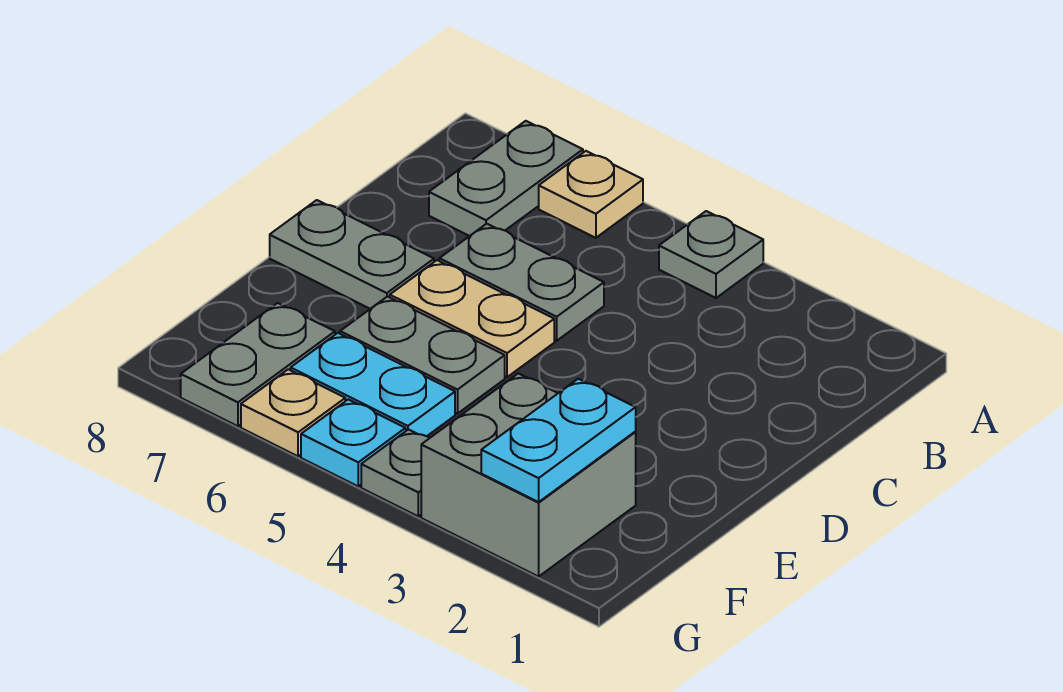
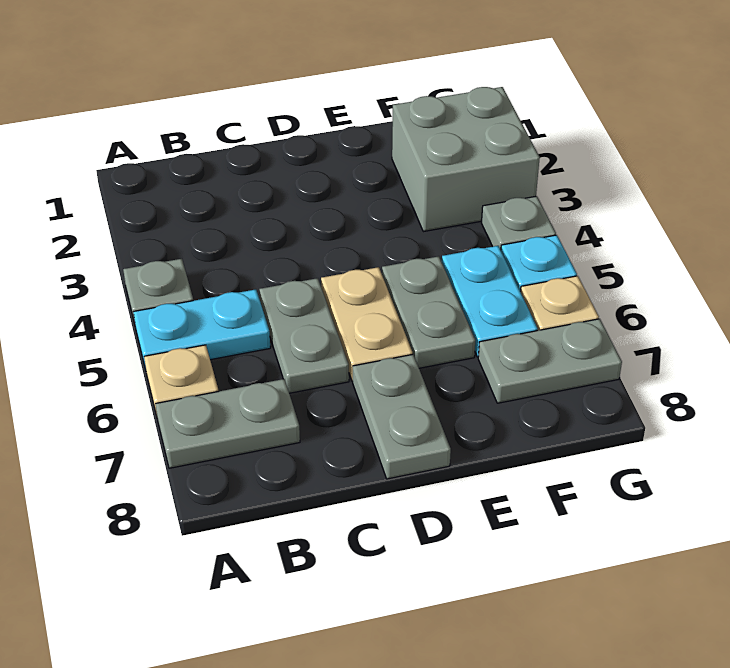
cyan 1x2 plate [481,379,636,502] -> cyan 1x2 plate moved to [133,289,270,370]

